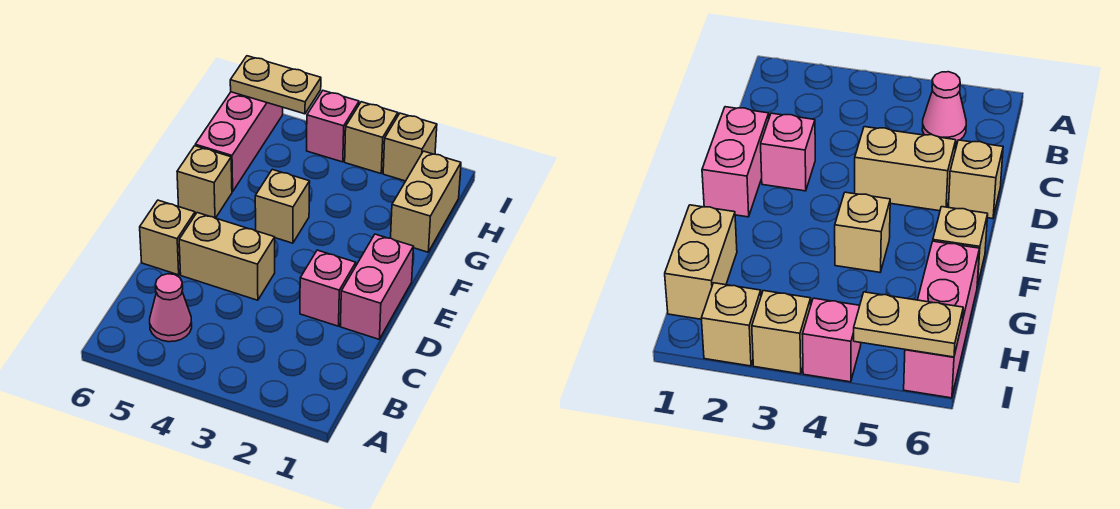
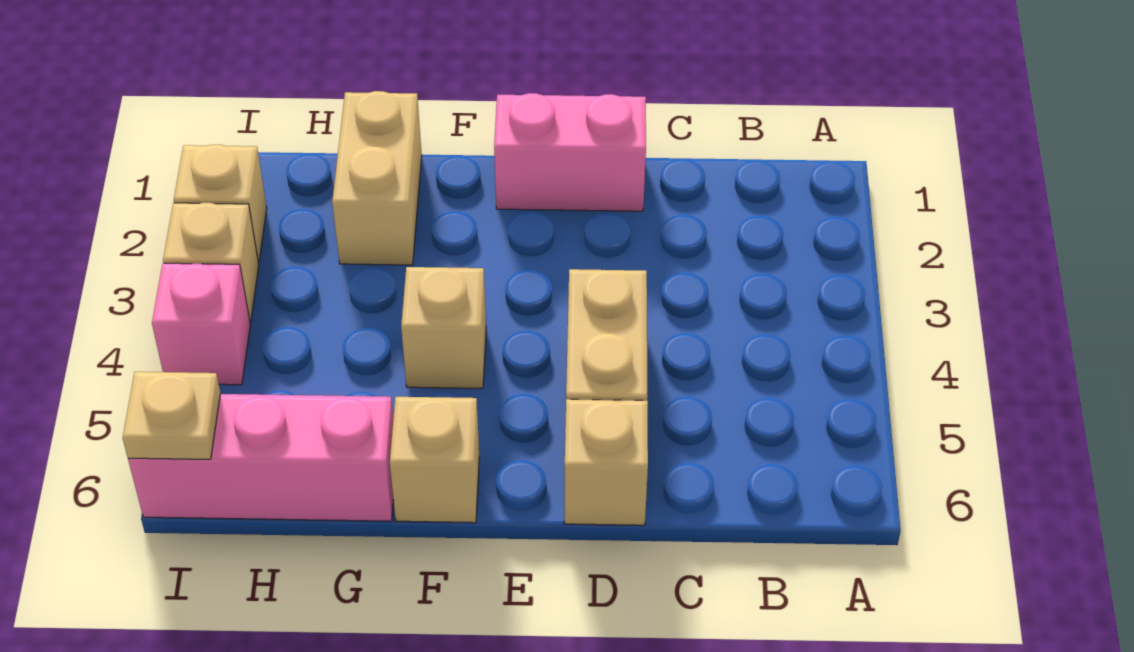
pink 1x1 cone [150,274,192,342] -> none
pink 1x1 brick [300,250,356,326] -> none
tan 1x2 brick [391,151,461,252] -> tan 1x2 brick turned to [332,91,422,265]
tan 1x2 plate [230,56,321,114] -> tan 1x1 plate [123,372,220,459]

